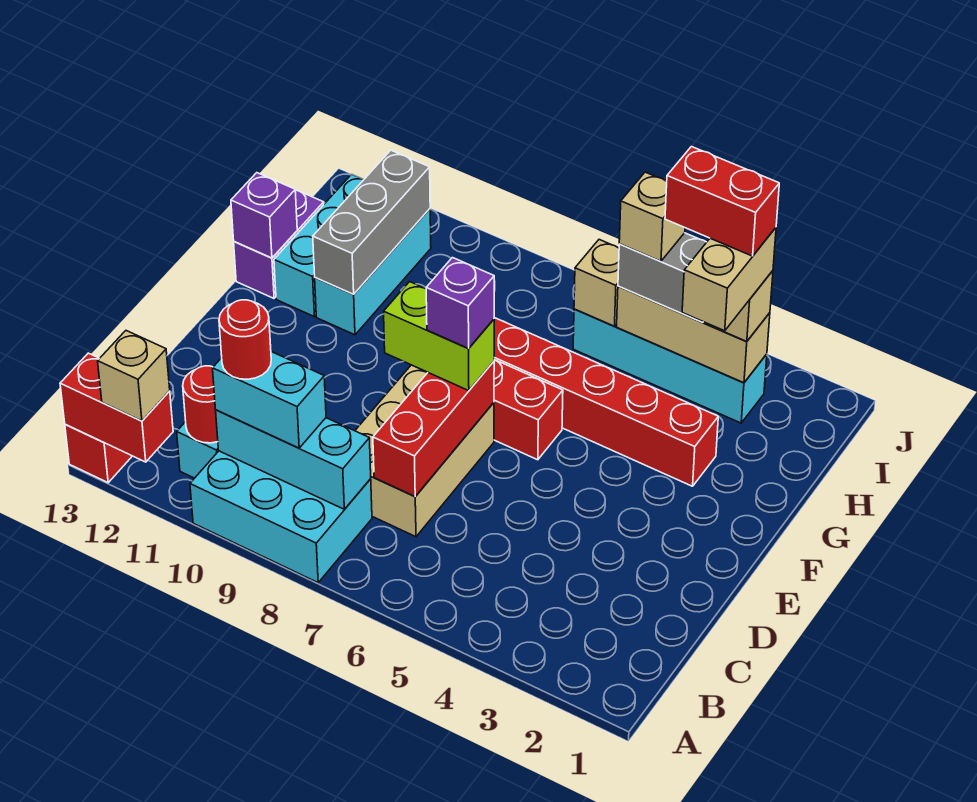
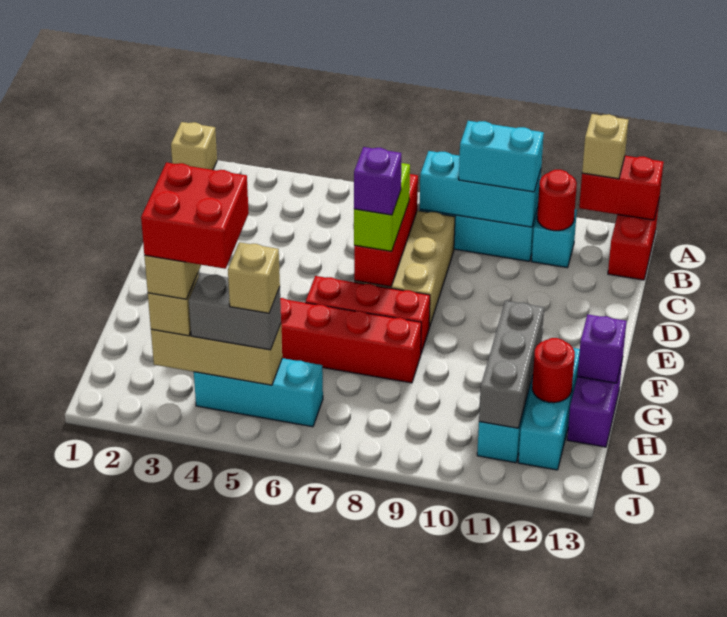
red 1x1 round brick [219,300,271,379] -> red 1x1 round brick moved to [532,338,575,403]
lime 1x2 brick [384,282,494,391] -> lime 1x2 brick turned to [354,163,410,251]
cyan 1x4 brick [573,309,767,423] -> cyan 1x3 brick [194,358,323,427]
red 1x2 brick [665,147,779,256] -> red 2x2 brick [141,162,249,269]
tan 1x1 brick [574,240,619,326] -> tan 1x1 brick moved to [171,122,217,170]

